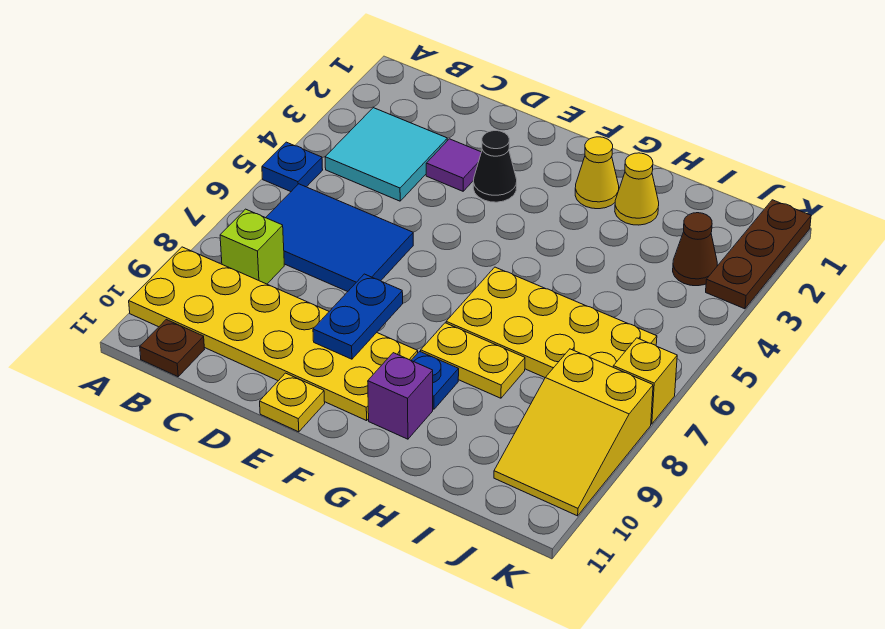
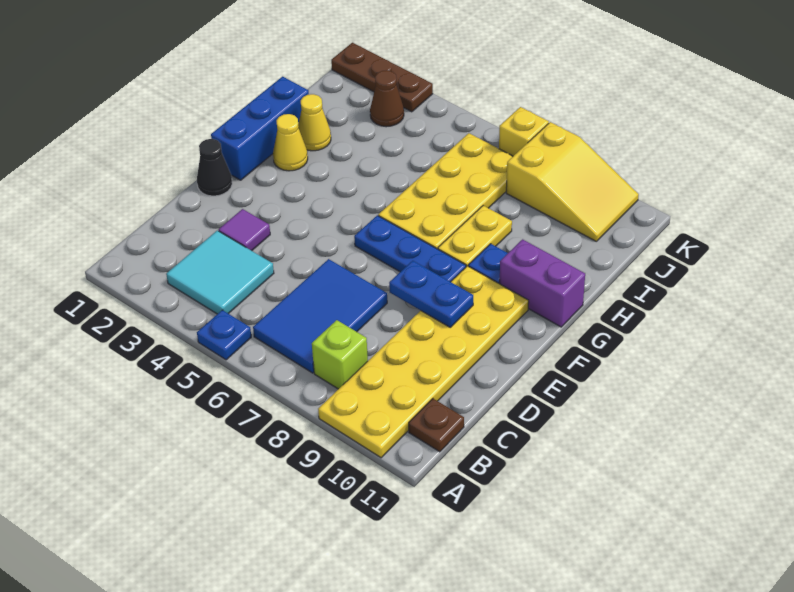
black 1x1 cone [473,131,517,202] -> black 1x1 cone moved to [197,139,232,196]
yellow 1x1 plate [260,373,325,432] -> none
none -> blue 1x3 brick [211,77,309,180]
none -> blue 1x3 plate [354,215,466,282]
purple 1x1 brick [368,353,433,439] -> purple 1x2 brick [500,239,585,327]

